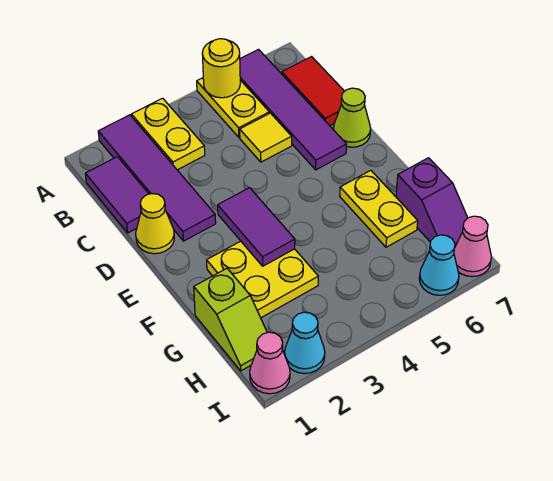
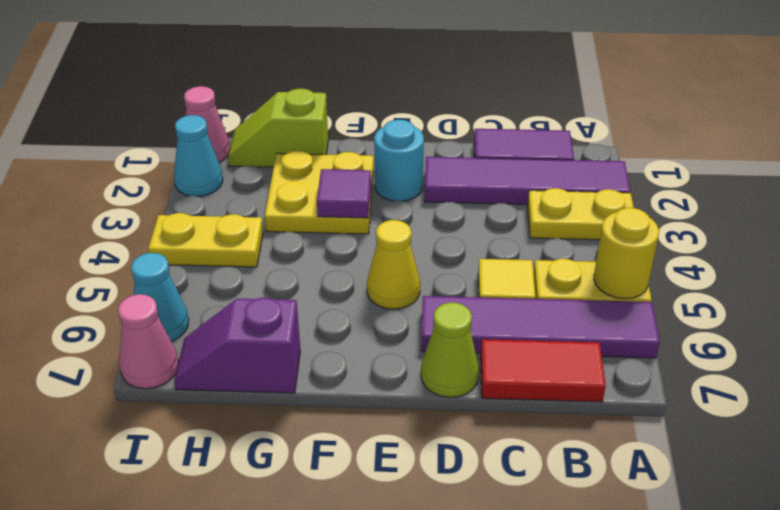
yellow 1x1 cone [136,194,174,254] -> yellow 1x1 cone moved to [367,220,420,309]
none -> cyan 1x1 round brick [374,120,424,201]
purple 1x2 tile [218,188,295,266] -> purple 1x1 tile [317,169,371,218]
yellow 1x2 plate [340,170,418,247] -> yellow 1x2 plate moved to [148,213,263,267]

